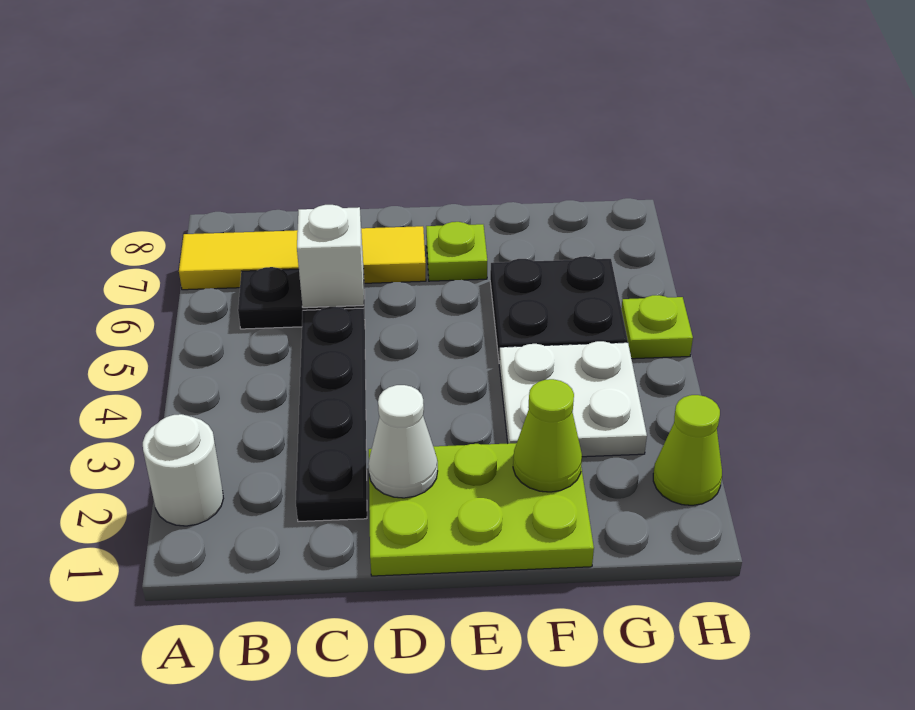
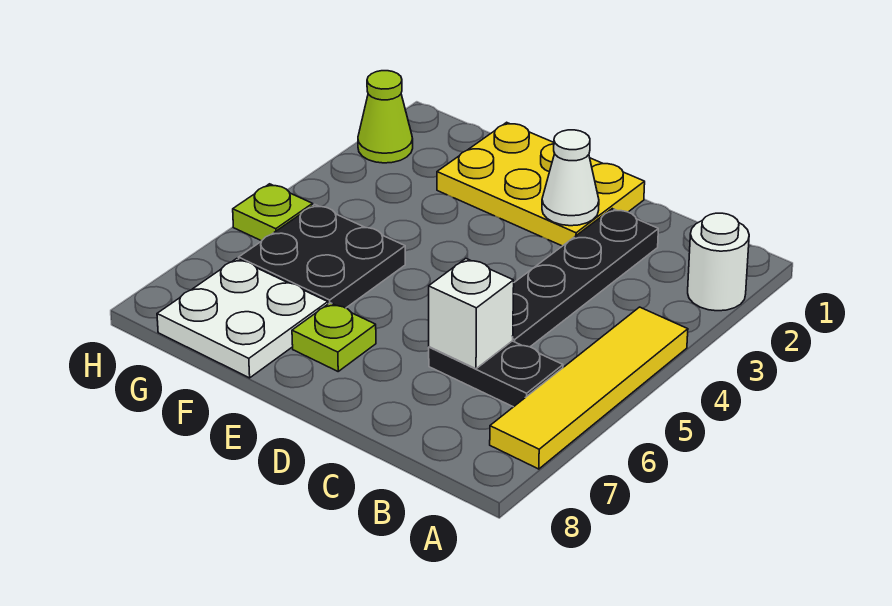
yellow 1x4 tile [179,226,426,290] -> yellow 1x4 tile turned to [490,307,688,469]
lime 2x3 plate [369,443,594,576] -> yellow 2x3 plate [437,122,645,246]
lime 1x1 cone [513,379,582,492] -> none
white 2x2 plate [499,341,647,457] -> white 2x2 plate moved to [157,259,328,378]

